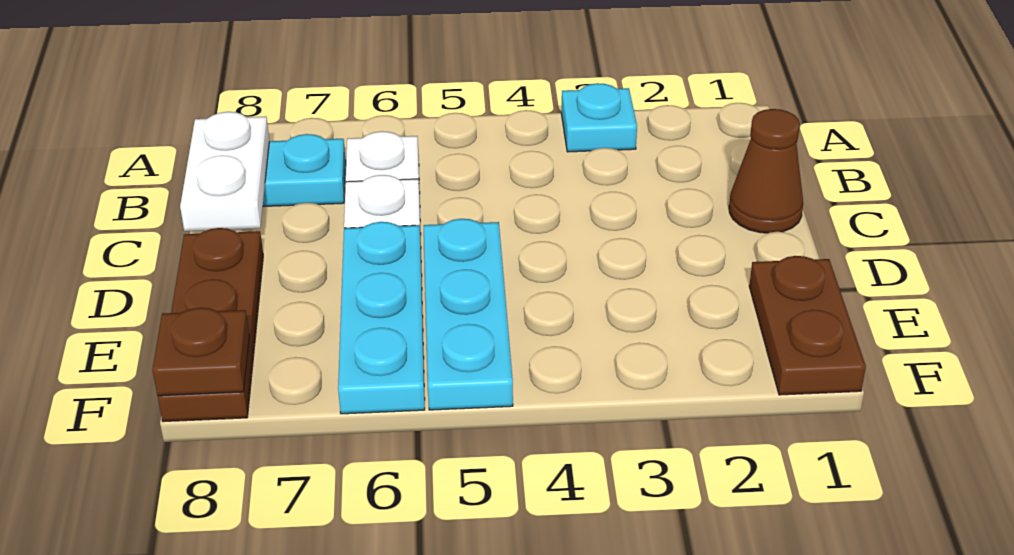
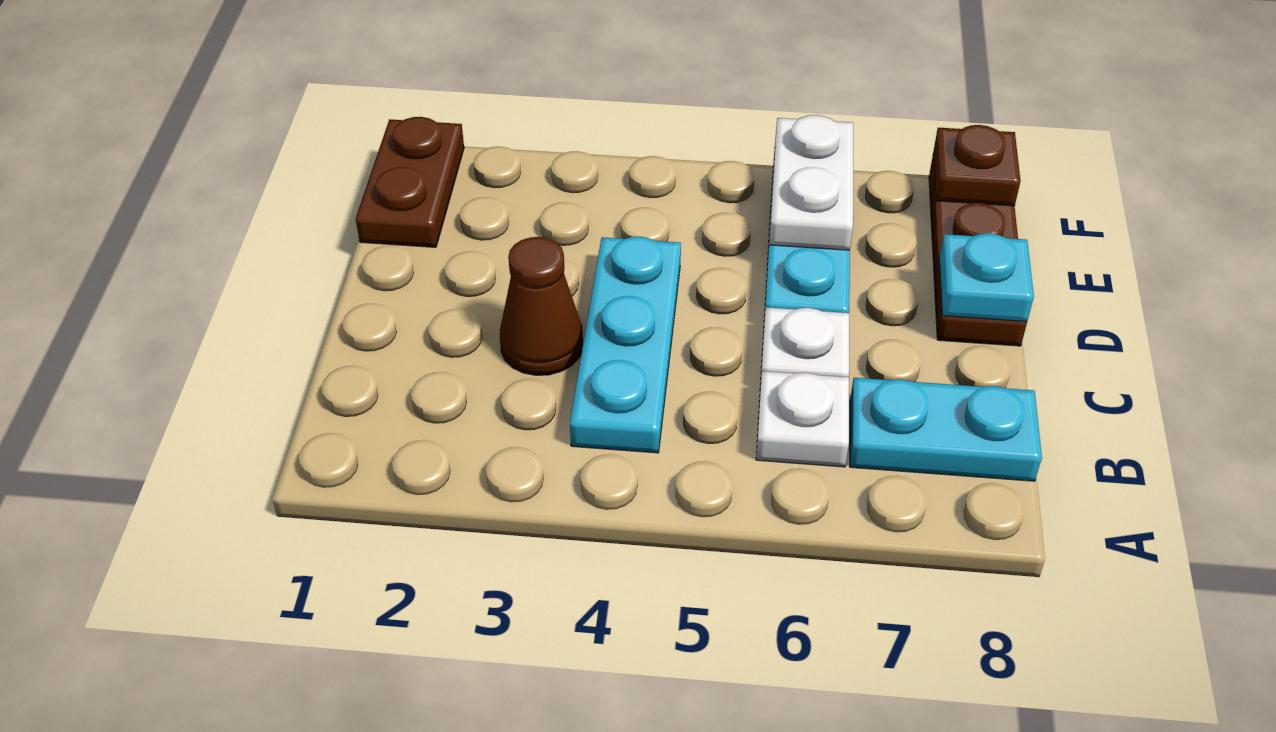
cyan 1x1 plate [562,83,637,152] -> cyan 1x1 plate moved to [939,233,1034,321]
white 1x2 plate [180,112,269,231] -> white 1x2 plate moved to [769,115,853,250]
brown 1x1 cone [729,109,803,233] -> brown 1x1 cone moved to [500,237,583,375]
cyan 1x3 plate [424,219,513,410] -> cyan 1x3 plate moved to [570,237,681,453]

